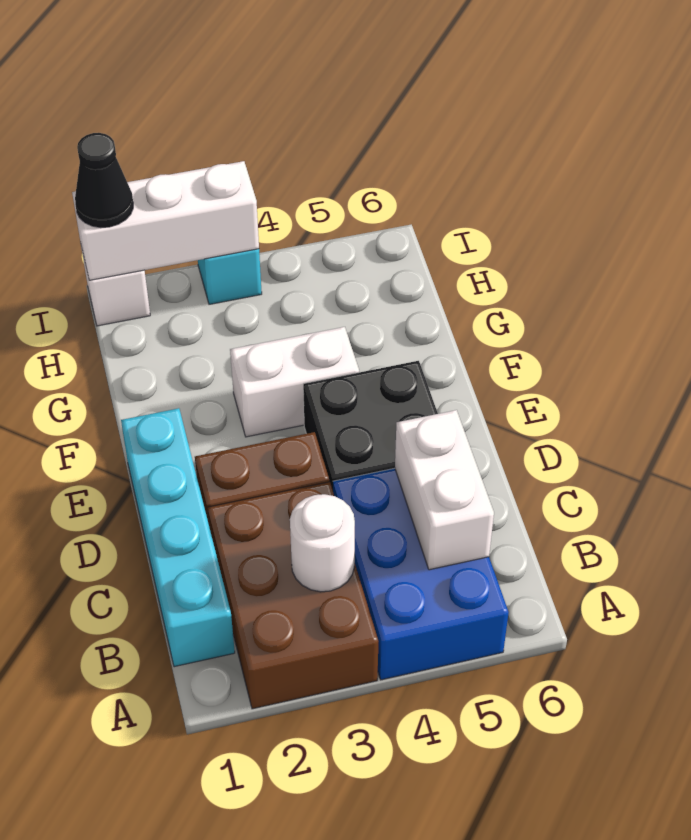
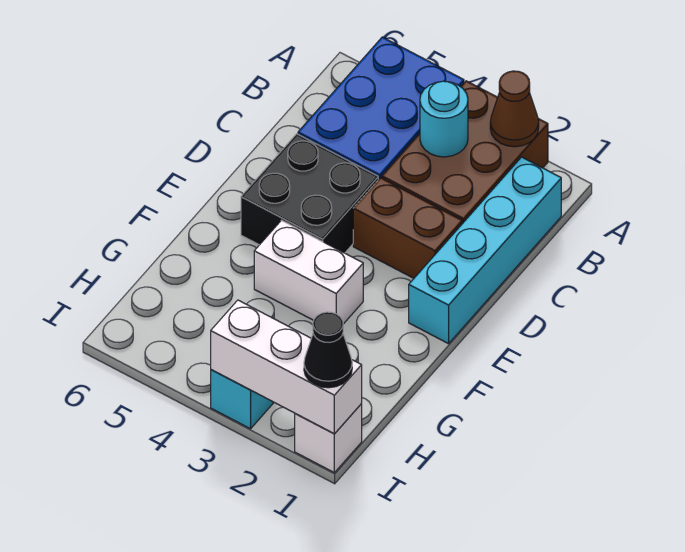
none -> brown 1x1 cone [490,71,539,147]
white 1x1 round brick [290,494,355,592] -> cyan 1x1 round brick [420,81,468,157]
white 1x2 brick [395,410,494,570] -> none

